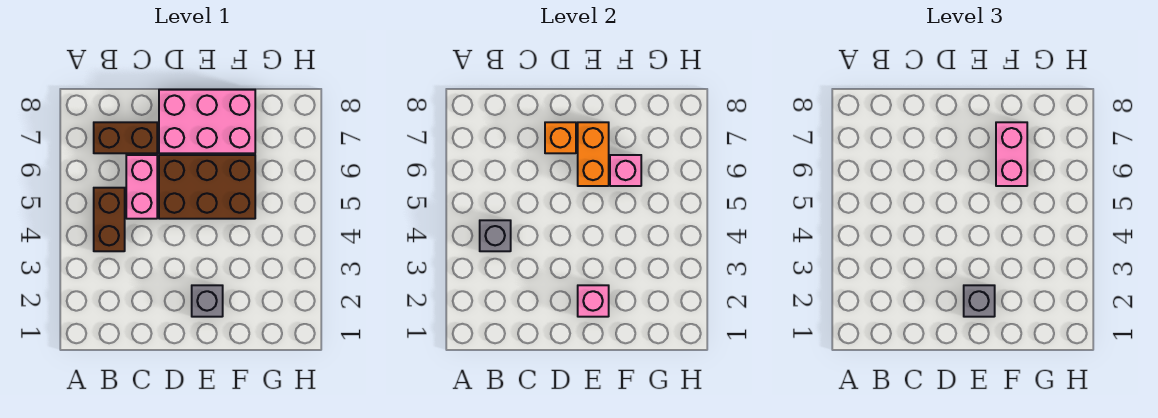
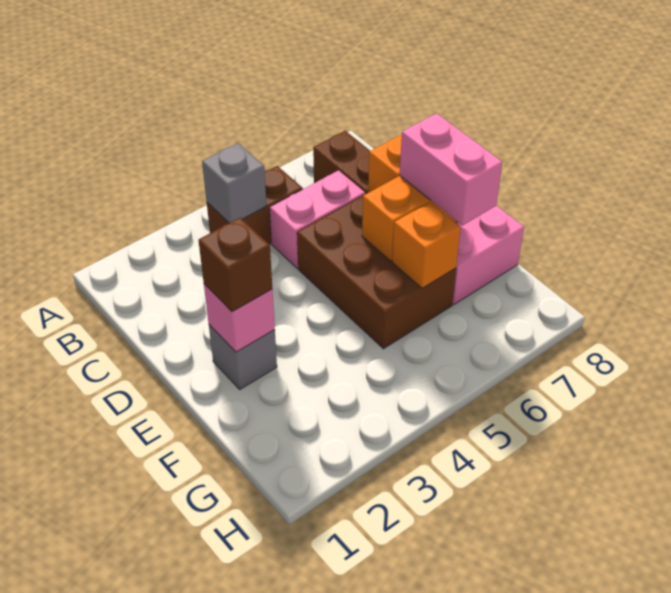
grey 1x1 brick [964,285,995,317] -> brown 1x1 brick [199,218,272,311]
pink 1x1 brick [610,155,641,186] -> orange 1x1 brick [392,202,461,288]
pink 1x2 brick [996,122,1027,186] -> pink 1x2 brick turned to [400,113,502,225]

